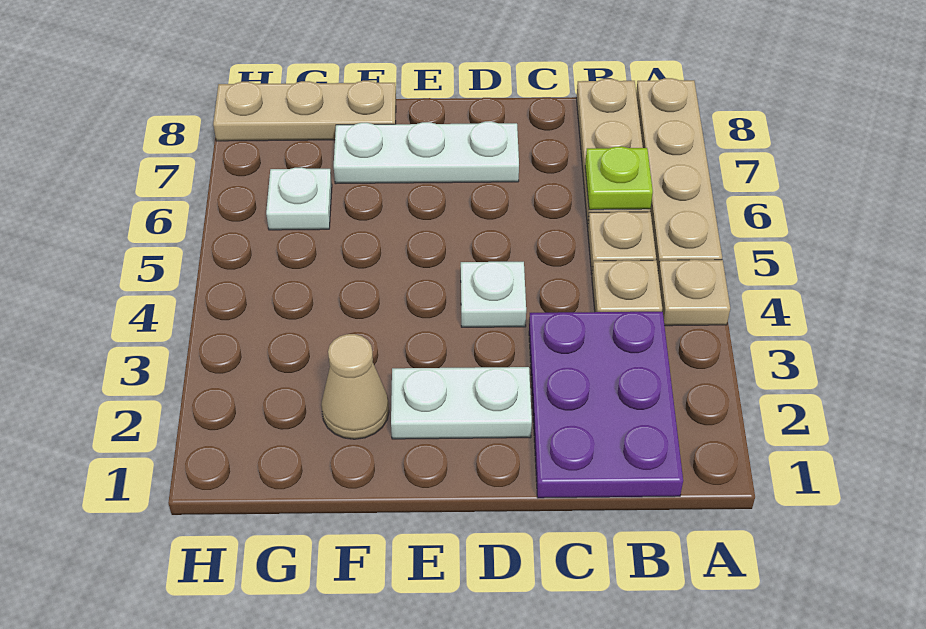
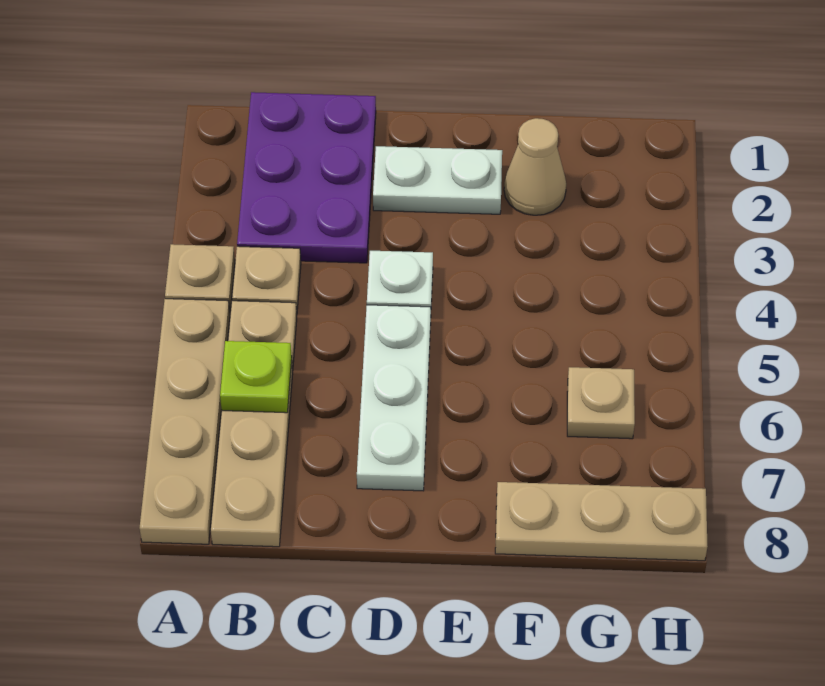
white 1x3 plate [334,122,519,184] -> white 1x3 plate turned to [357,305,431,491]
white 1x1 plate [266,167,332,230] -> tan 1x1 plate [567,367,635,439]

